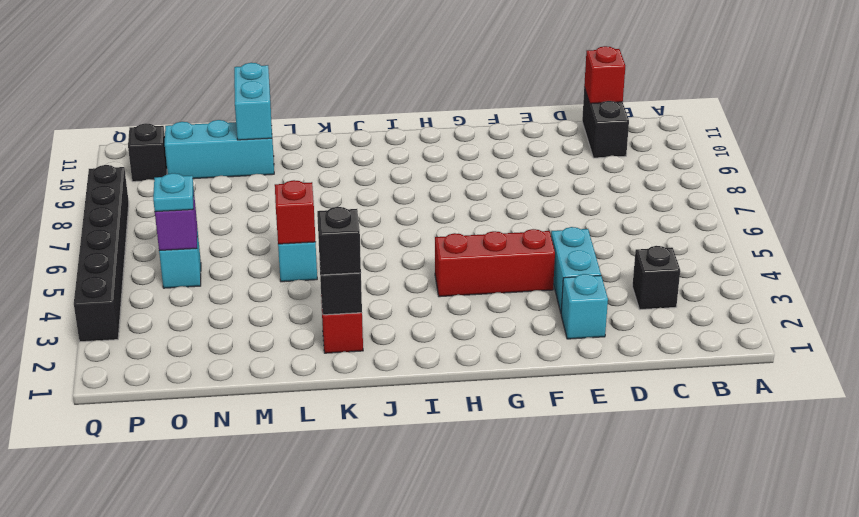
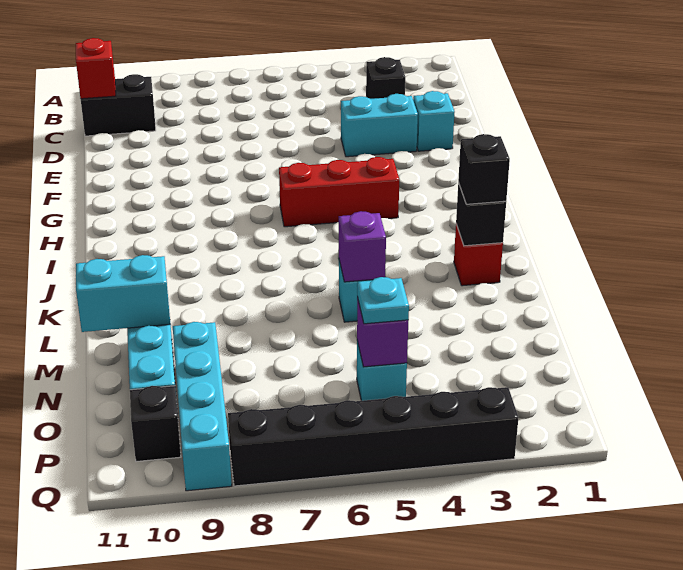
red 1x3 brick [435,229,555,297] -> red 1x3 brick turned to [279,157,399,227]
red 1x1 brick [275,180,316,244] -> purple 1x1 brick [339,211,386,282]
none -> cyan 1x4 brick [173,322,232,491]

